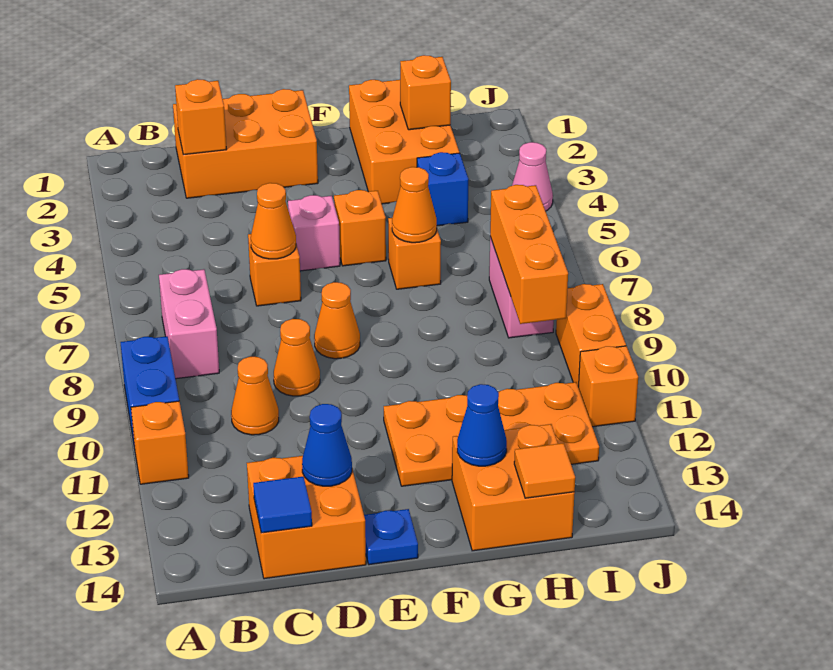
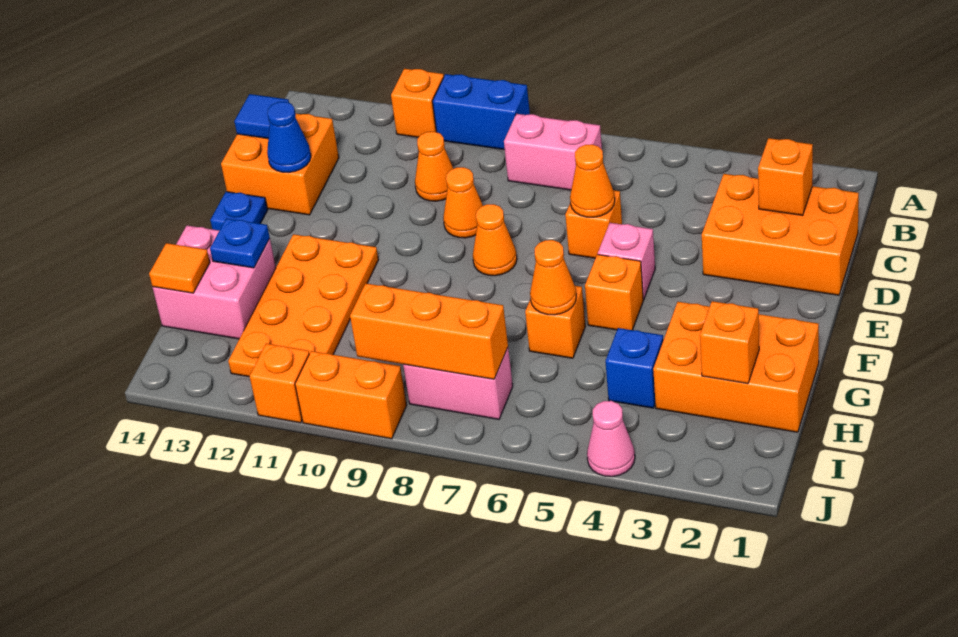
orange 2x3 brick [173,89,318,198] -> orange 2x3 brick turned to [702,174,859,295]
orange 2x2 brick [452,424,575,551] -> pink 2x2 brick [153,225,276,339]
blue 1x1 cone [457,384,507,466] -> blue 1x1 plate [210,219,270,268]

